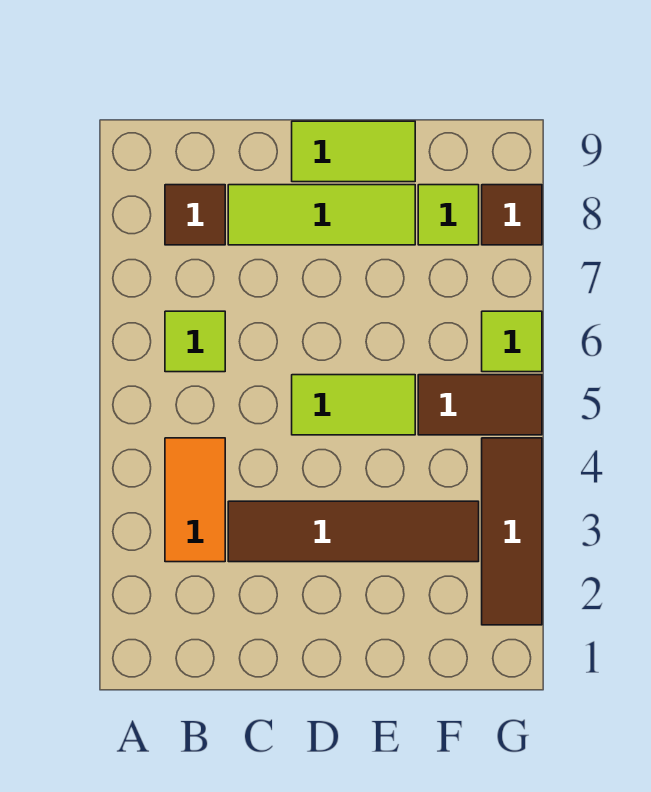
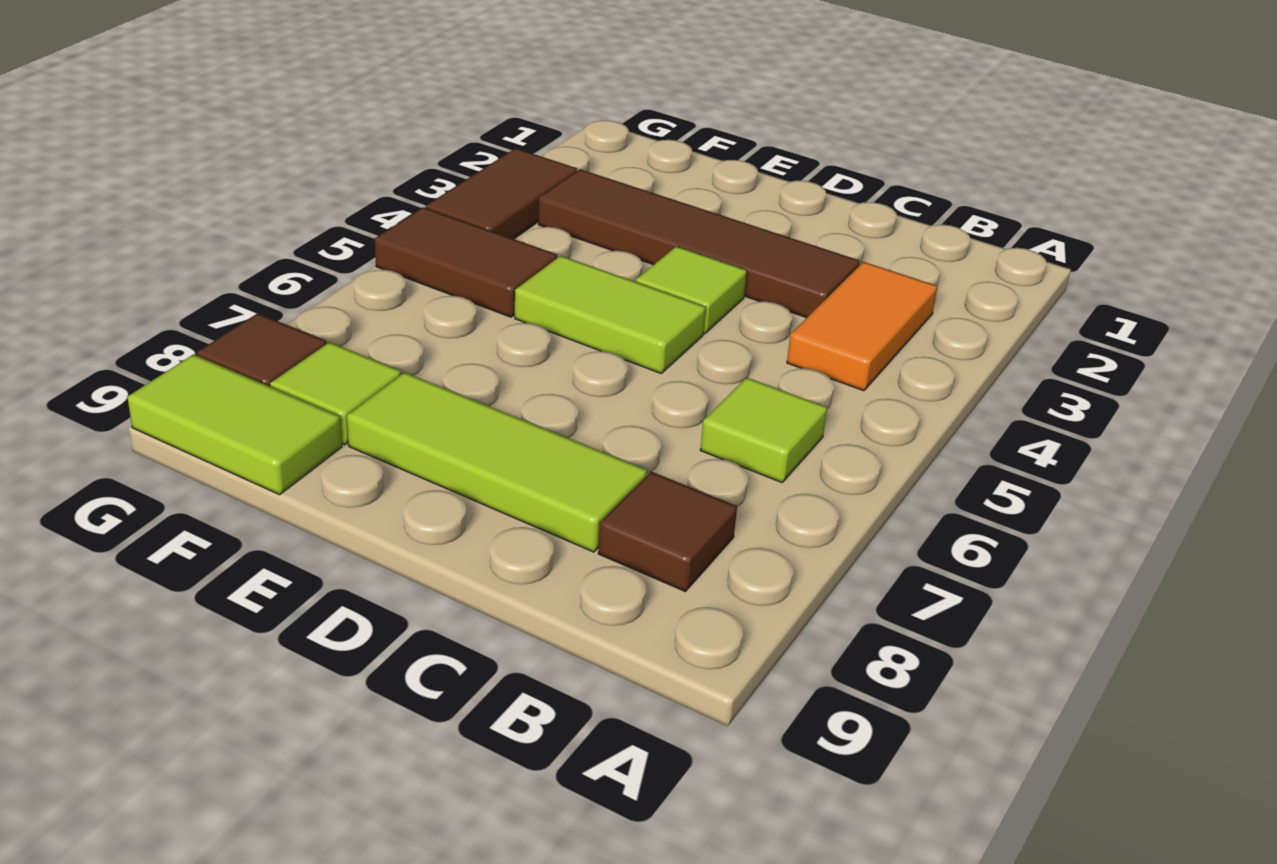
lime 1x2 tile [292,121,415,182] -> lime 1x2 tile moved to [127,354,342,495]
brown 1x3 tile [482,438,542,625] -> brown 1x2 tile [426,148,577,239]
lime 1x1 tile [482,311,542,372] -> lime 1x1 tile moved to [636,246,747,333]

